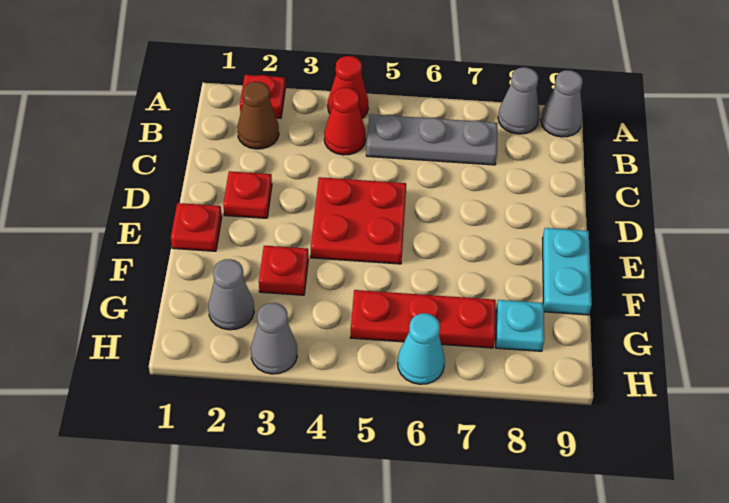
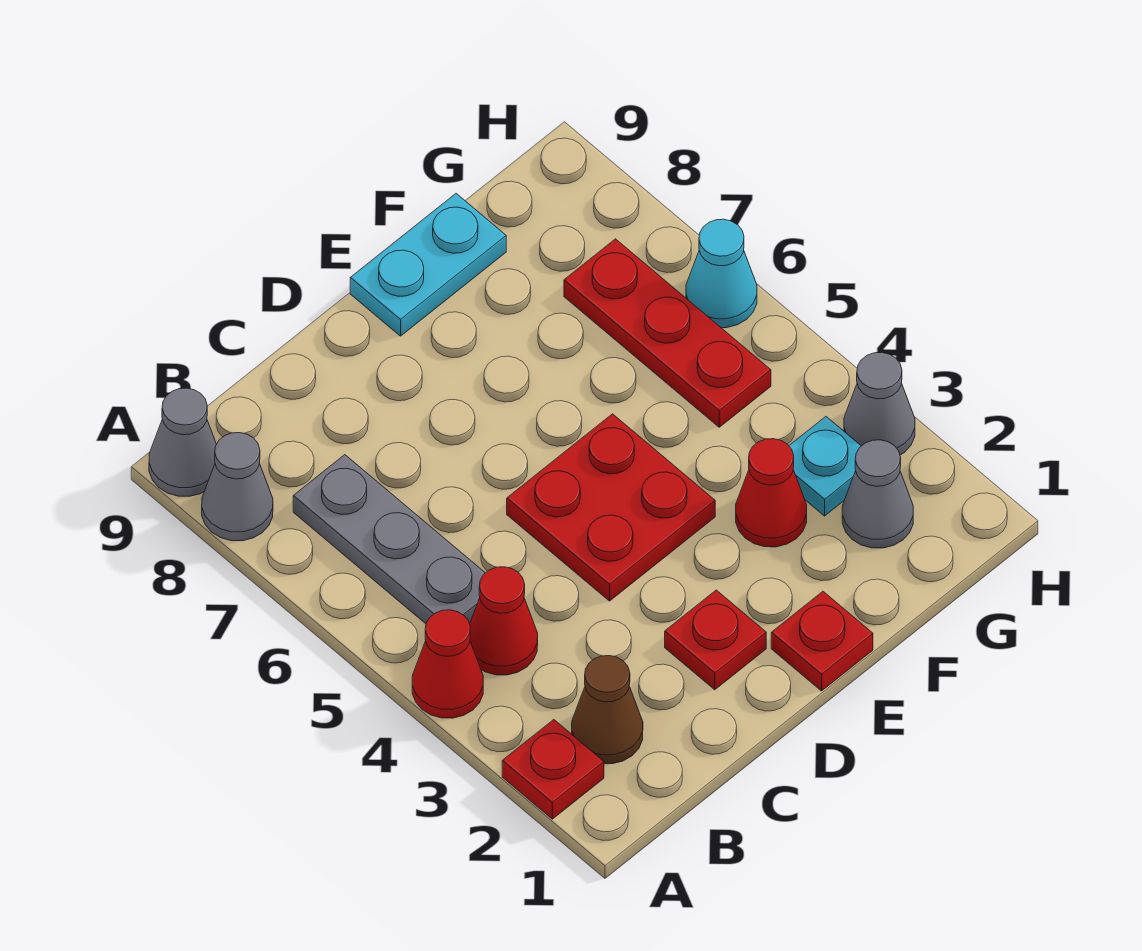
red 1x1 plate [259,246,308,295] -> red 1x1 cone [736,439,807,547]
cyan 1x1 plate [496,300,544,351] -> cyan 1x1 plate moved to [789,417,861,516]

